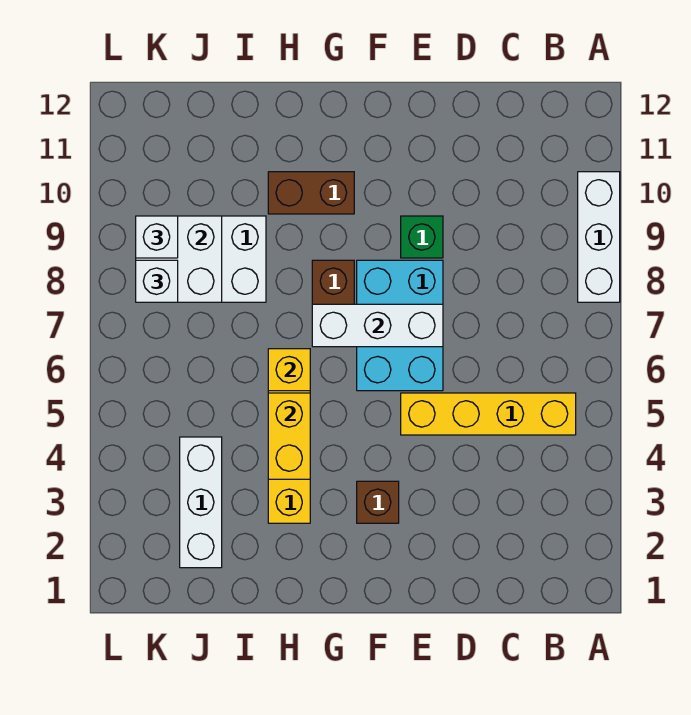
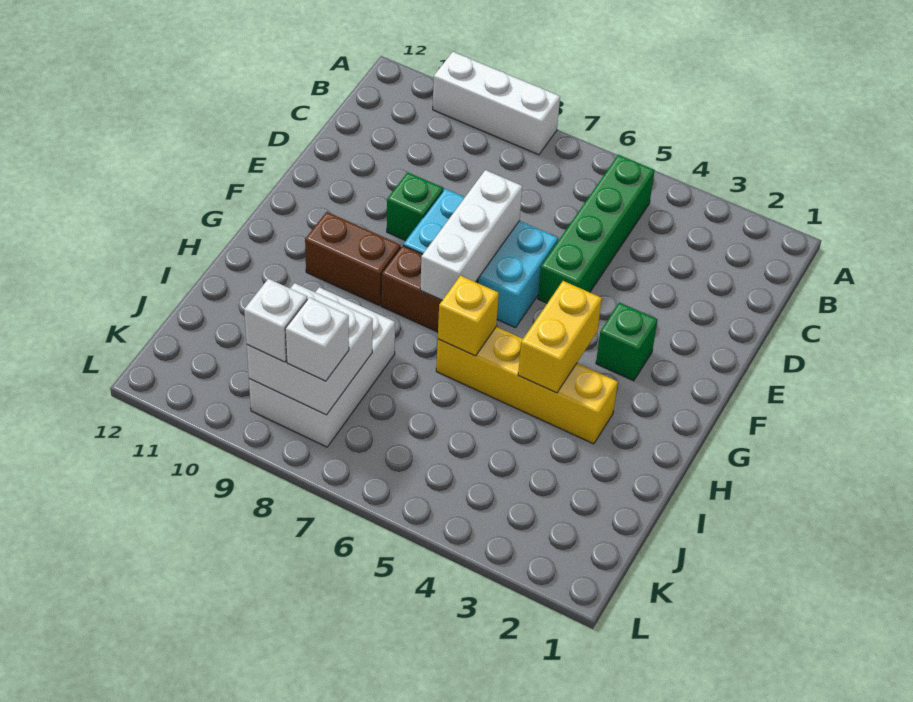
yellow 1x4 brick [401,393,576,435] -> green 1x4 brick [538,155,655,303]
brown 1x1 brick [357,481,399,523] -> green 1x1 brick [596,303,658,381]
brown 1x2 brick [268,172,354,214] -> brown 1x2 brick turned to [305,212,401,305]
yellow 1x2 brick [268,393,310,479] -> yellow 1x2 brick turned to [518,281,602,393]
white 1x3 brick [180,437,222,568] -> none

